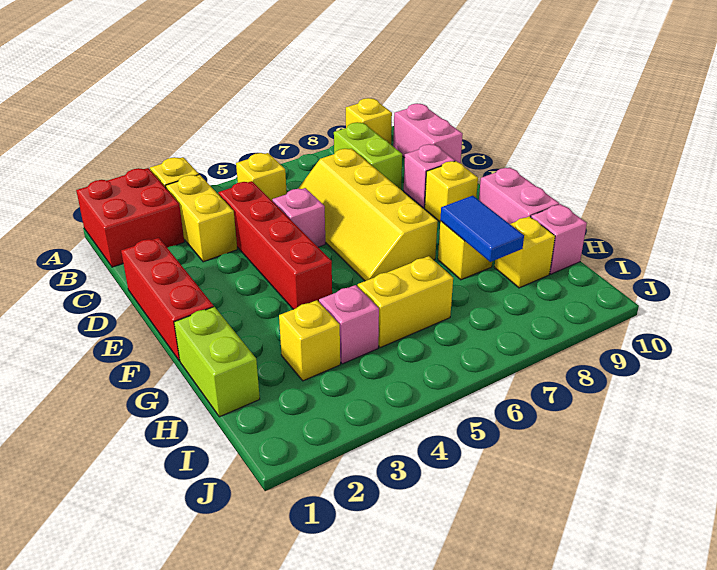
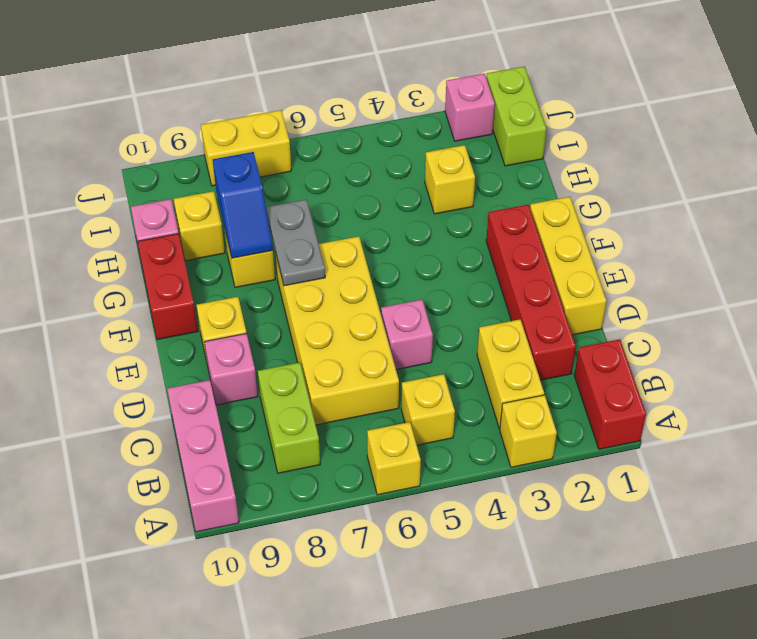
red 2x2 brick [76,168,184,267] -> red 1x2 brick [574,339,646,449]
yellow 1x1 brick [346,98,392,144] -> yellow 1x1 brick moved to [367,422,421,495]
pink 1x2 brick [393,104,463,163] -> pink 1x3 brick [167,380,239,532]
red 1x4 brick [218,181,332,309] -> red 1x4 brick moved to [486,205,576,380]
yellow 2x4 slope [298,149,438,281] -> yellow 2x4 brick [276,236,399,425]
red 1x3 brick [121,238,214,361] -> yellow 1x3 brick [530,197,606,335]
none -> grey 1x2 plate [266,199,325,286]
pink 1x2 brick [479,167,559,224] -> red 1x2 brick [138,234,198,340]
lime 1x2 brick [174,307,260,417] -> lime 1x2 brick moved to [486,66,546,166]
blue 1x2 tile [440,196,524,262] -> blue 1x2 slope [213,152,273,258]
pink 1x1 brick [319,285,379,364] -> pink 1x1 brick moved to [445,74,495,141]
yellow 1x2 brick [358,256,453,348] -> yellow 1x2 brick moved to [201,110,291,186]

